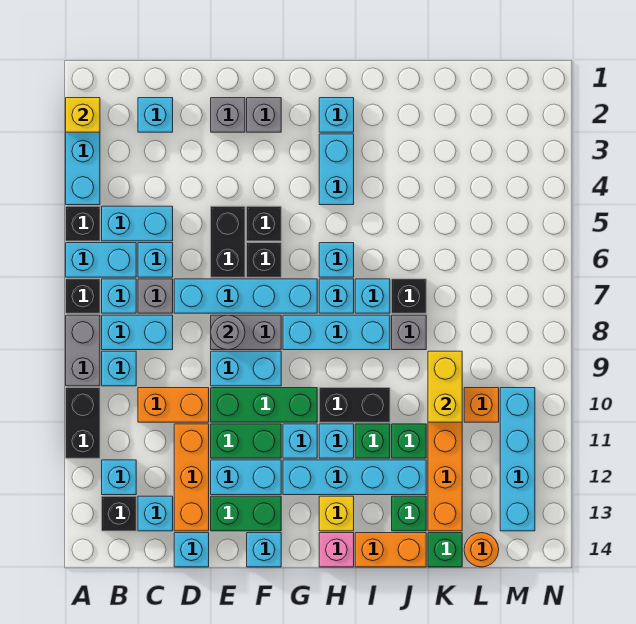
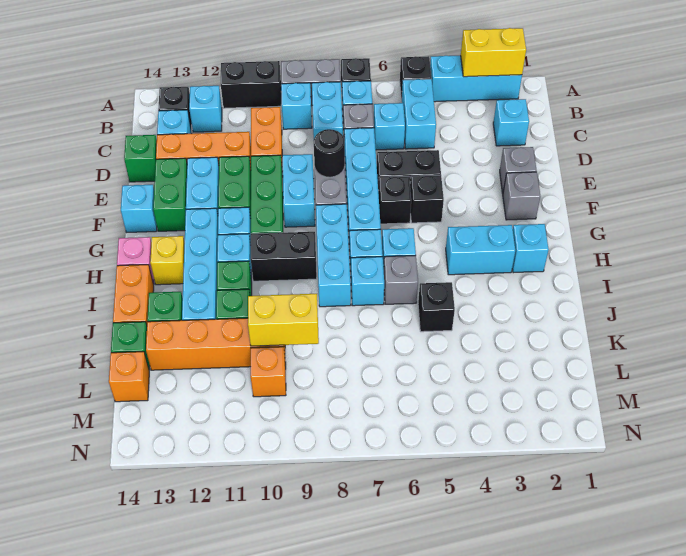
yellow 1x1 brick [66,98,100,132] -> yellow 1x2 brick [461,28,526,77]
cyan 1x2 brick [66,243,136,277] -> none
cyan 1x1 brick [174,533,209,567] -> green 1x1 brick [124,135,157,182]
grey 1x1 round brick [211,315,245,350] -> black 1x1 round brick [314,129,345,177]
black 1x2 brick [319,388,390,422] -> black 1x2 brick turned to [251,232,317,281]
black 1x1 brick [392,279,426,313] -> black 1x1 brick moved to [418,282,455,332]
grey 1x1 brick [392,315,426,350] -> grey 1x1 brick moved to [384,255,418,304]
orange 1x1 round brick [464,533,499,567] -> orange 1x1 brick [109,352,149,402]
cyan 1x4 brick [500,388,535,531] -> none

